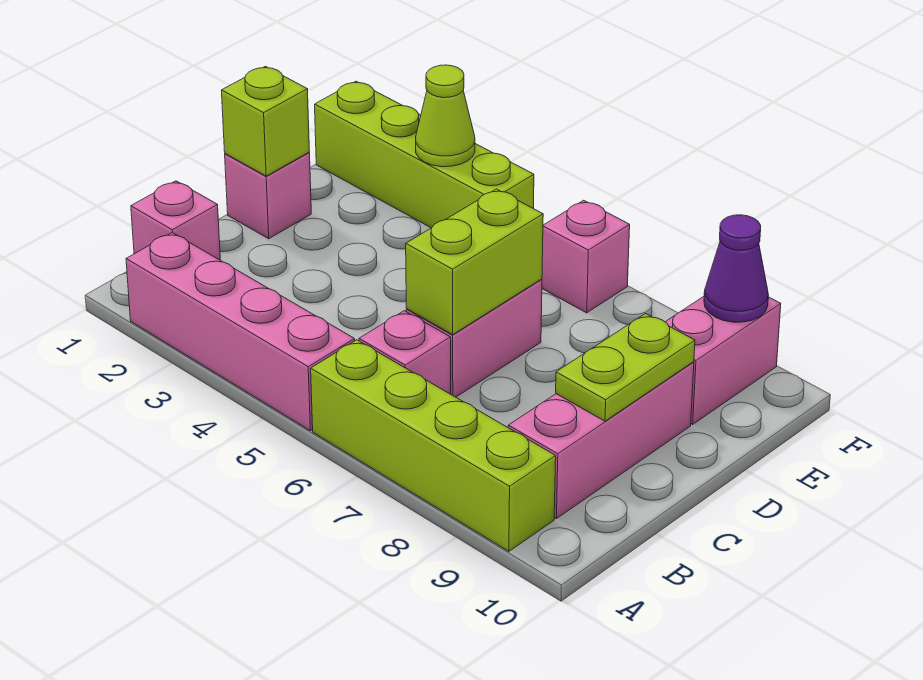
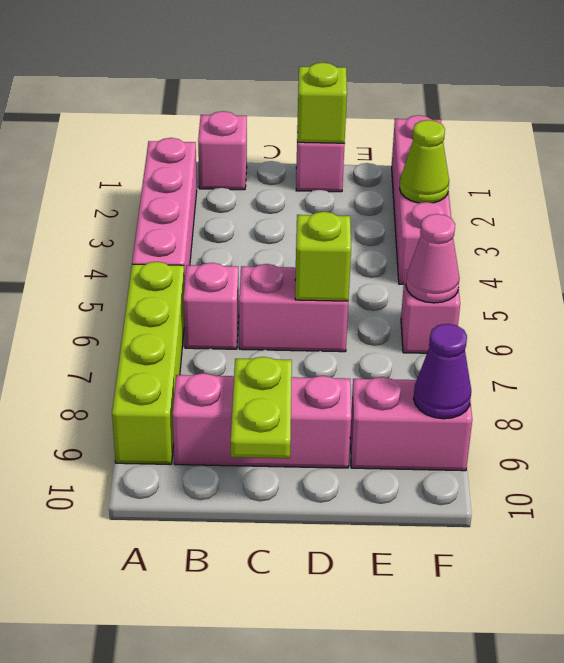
lime 1x2 brick [406,189,543,335] -> lime 1x1 brick [295,212,351,301]
lime 1x2 plate [556,314,695,421] -> lime 1x2 plate turned to [231,357,292,458]
lime 1x4 brick [315,81,534,228] -> pink 1x4 brick [392,115,451,284]
none -> pink 1x1 cone [406,214,459,303]

